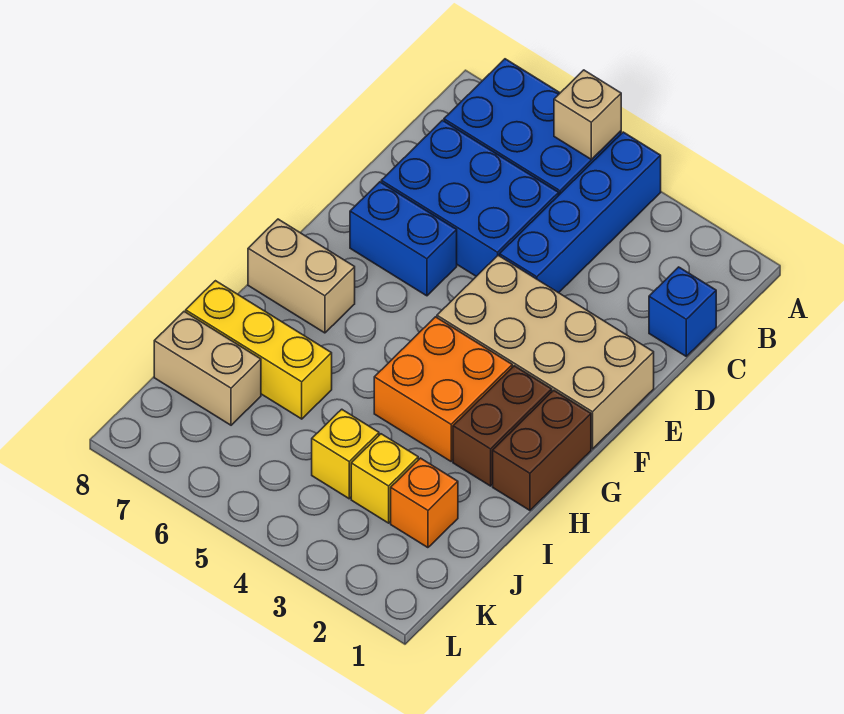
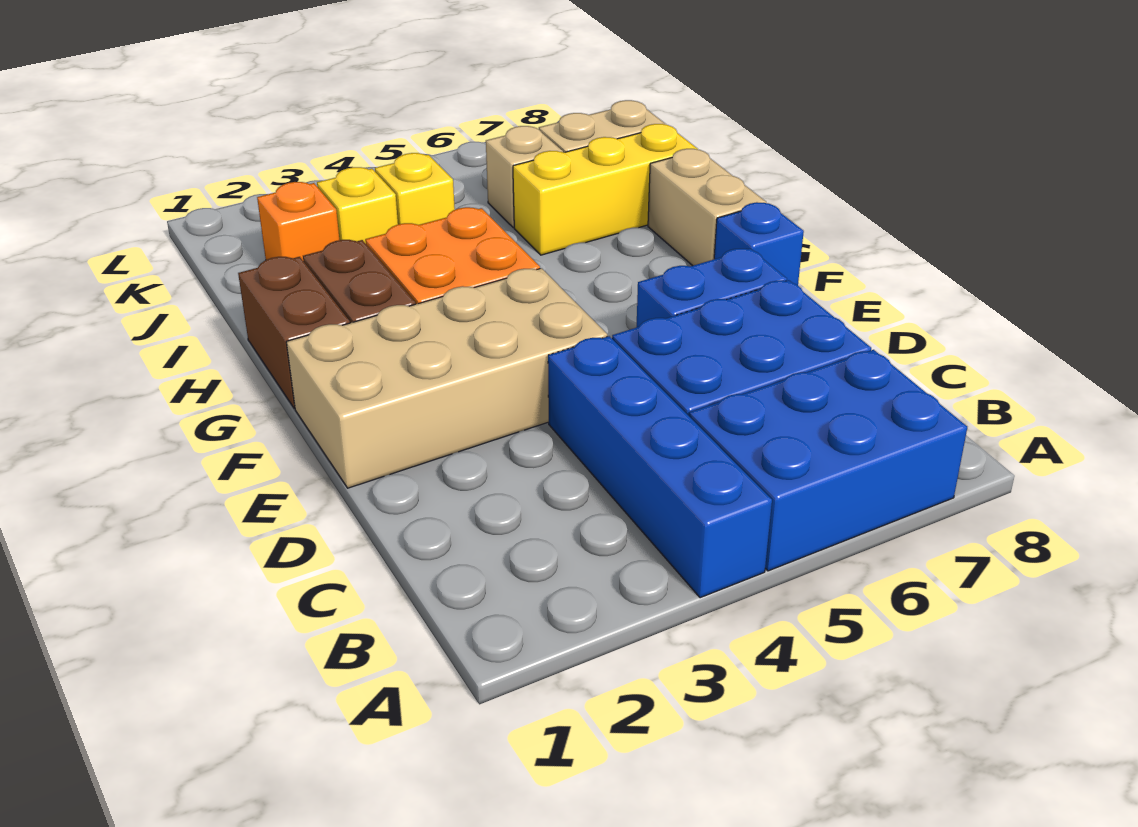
tan 1x1 brick [554,70,621,160] -> tan 1x1 brick moved to [486,126,563,228]
blue 1x1 brick [649,267,716,356] -> blue 1x1 brick moved to [714,202,804,285]
tan 1x2 brick [248,219,355,333] -> tan 1x2 brick turned to [648,149,766,266]

